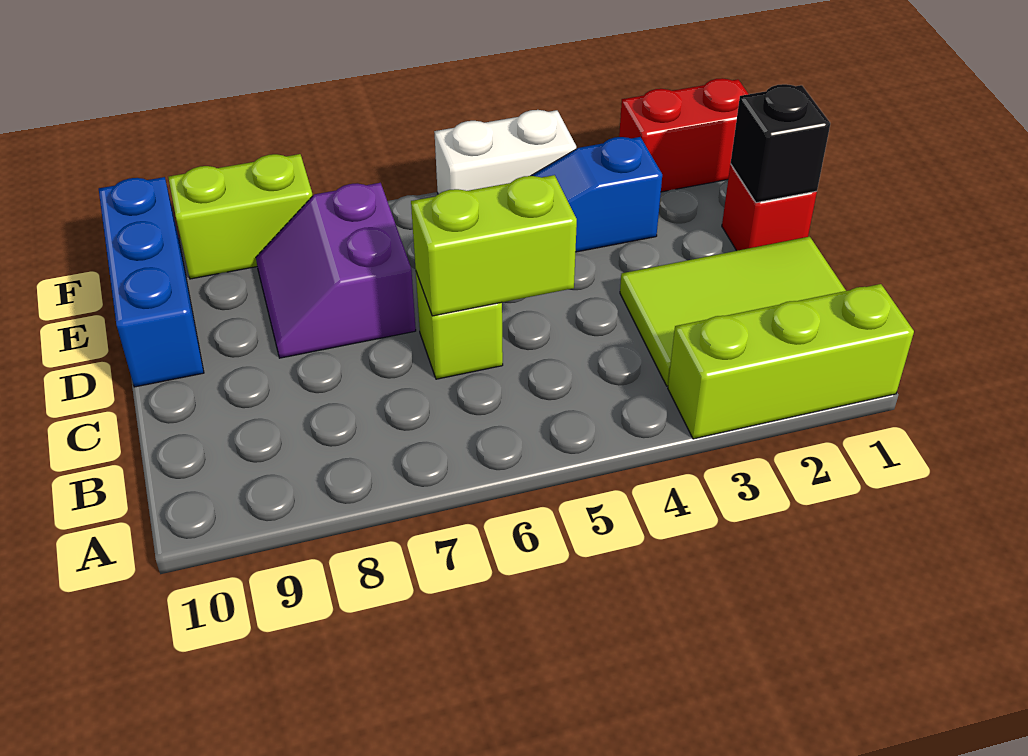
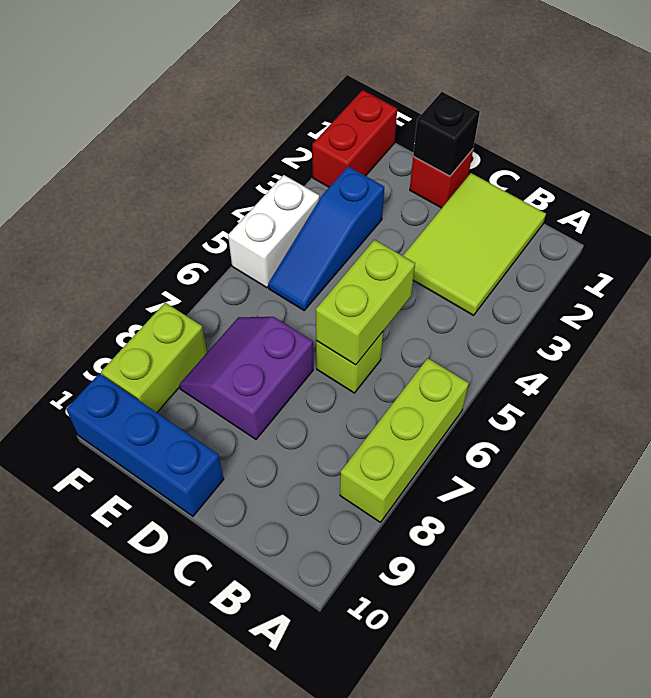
lime 1x3 brick [668,284,914,439] -> lime 1x3 brick moved to [340,358,469,522]
purple 2x2 slope [256,183,416,358] -> purple 2x2 slope turned to [179,317,313,439]

